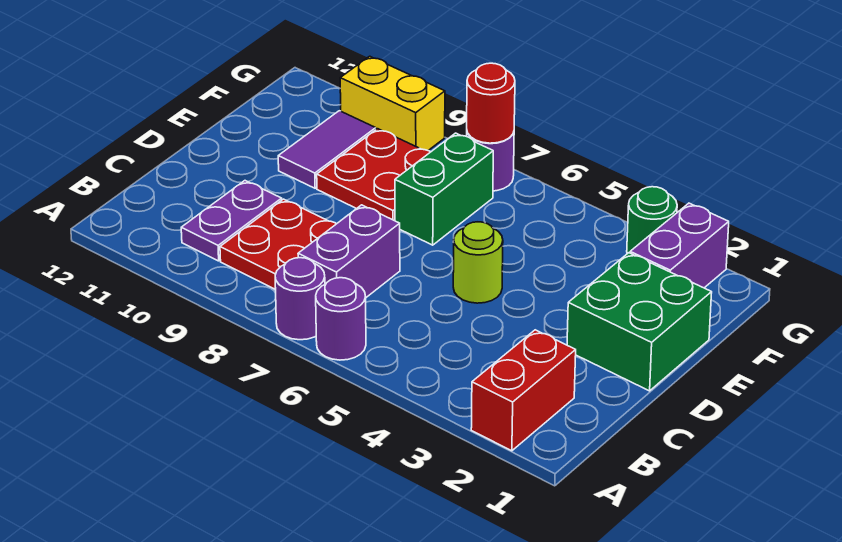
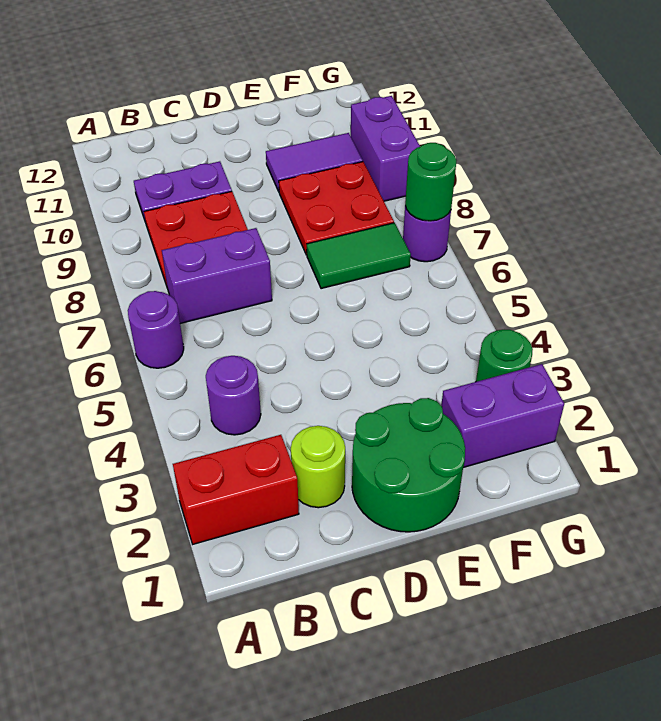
purple 1x1 round brick [275,258,325,340] -> purple 1x1 round brick moved to [206,356,261,435]
green 2x2 brick [567,253,712,391] -> green 2x2 round brick [352,398,465,532]
lime 1x1 round brick [453,222,503,303] -> lime 1x1 round brick moved to [291,426,345,508]
green 1x2 brick [395,133,493,245] -> green 1x2 tile [307,223,411,289]
red 1x1 round brick [467,63,515,143] -> green 1x1 round brick [405,143,456,221]
yellow 1x2 brick [340,56,445,151] -> purple 1x2 brick [351,96,420,201]

